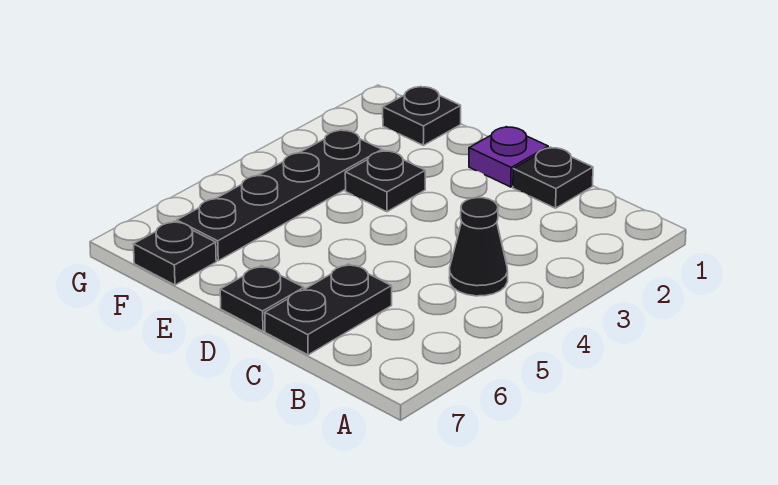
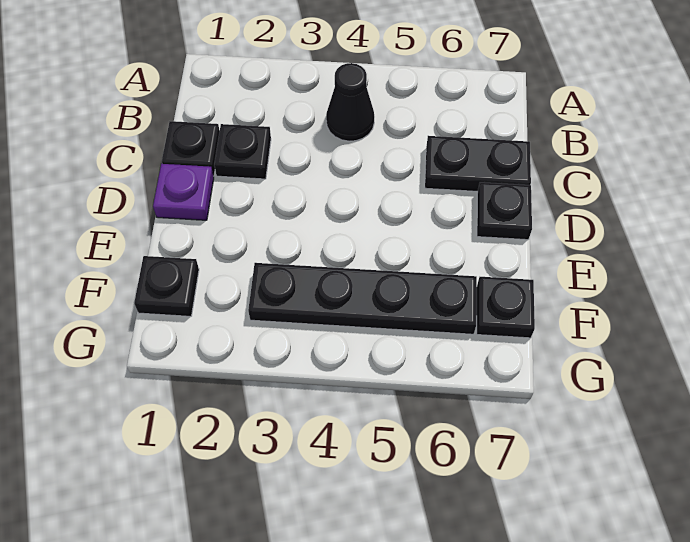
black 1x1 plate [345,151,425,212] -> black 1x1 plate moved to [214,124,271,179]

